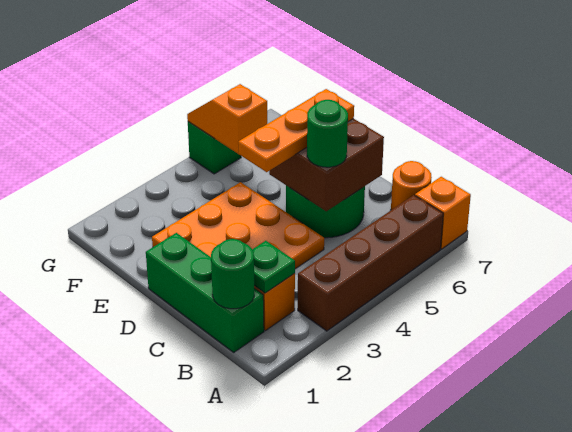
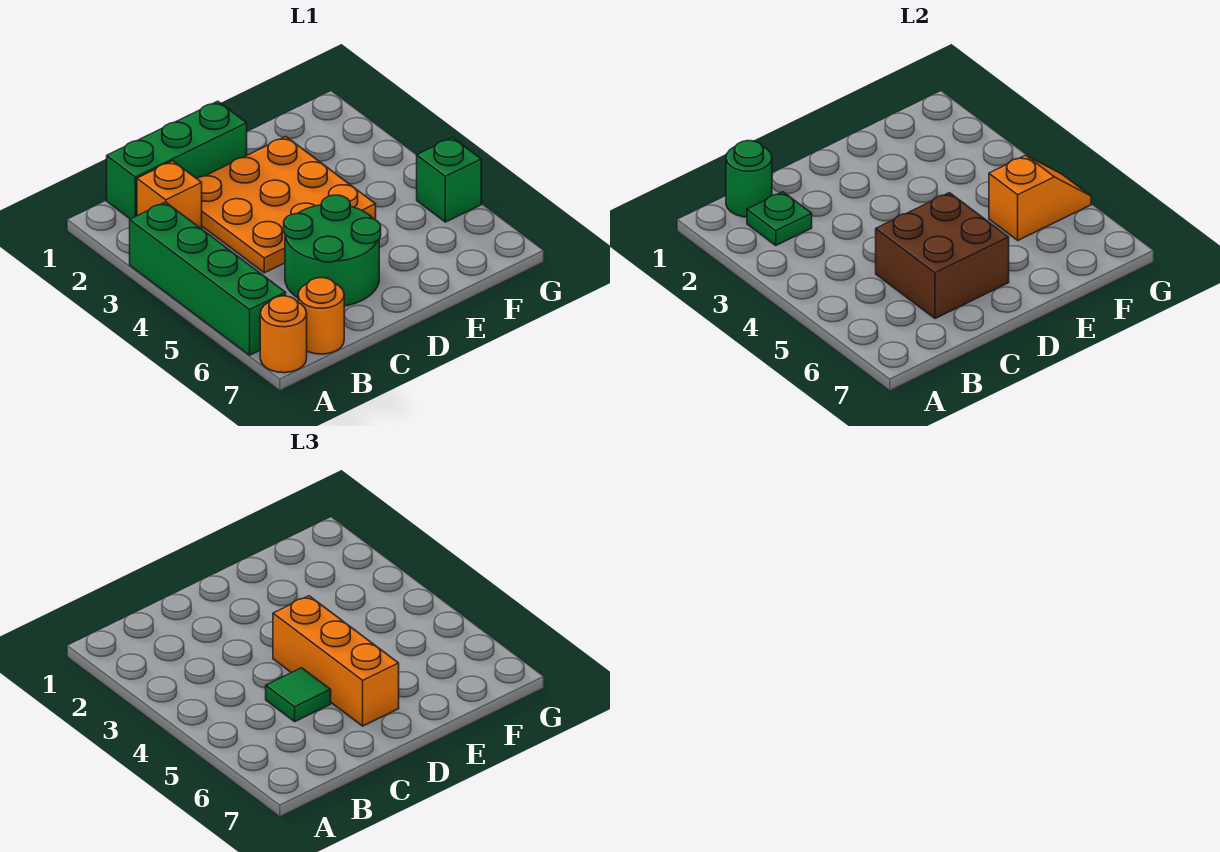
brown 1x4 brick [298,195,443,331] -> green 1x4 brick [130,202,286,355]
orange 1x1 brick [415,177,471,249] -> orange 1x1 round brick [260,296,307,373]
green 1x1 round brick [307,100,348,167] -> green 1x1 tile [266,668,331,721]
orange 1x3 plate [238,89,354,172] -> orange 1x3 brick [273,596,399,726]

